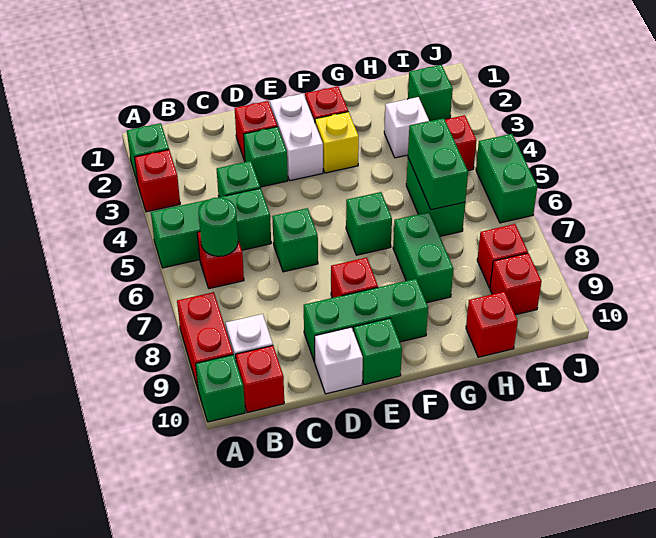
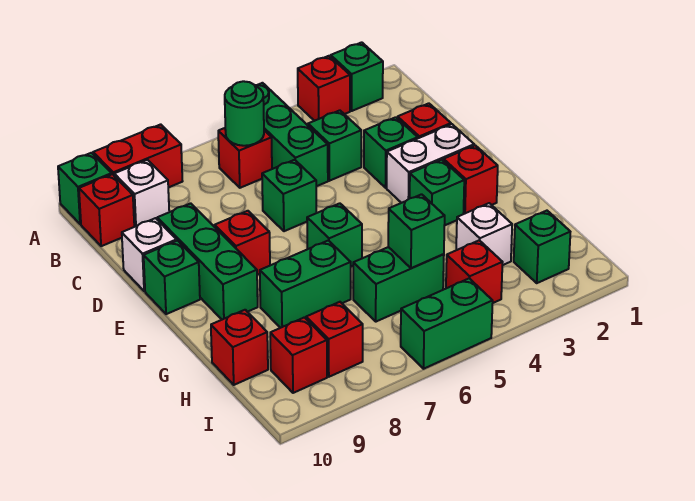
yellow 1x1 brick [315,112,359,173] -> green 1x1 brick [410,160,464,226]
green 1x2 brick [408,118,468,210] -> green 1x1 brick [388,194,445,268]

